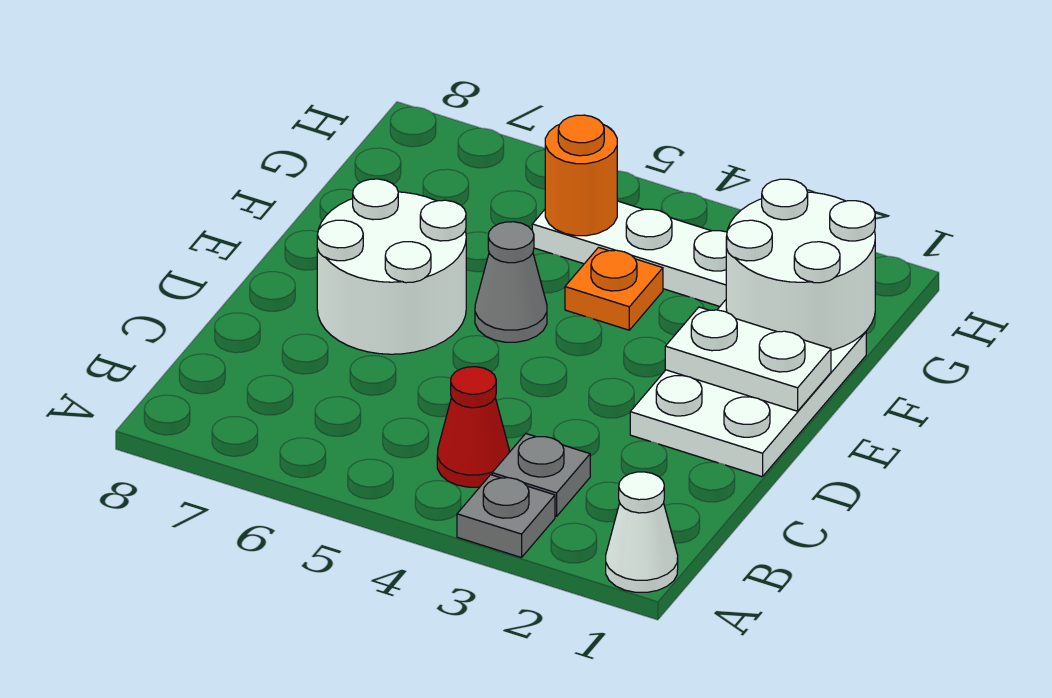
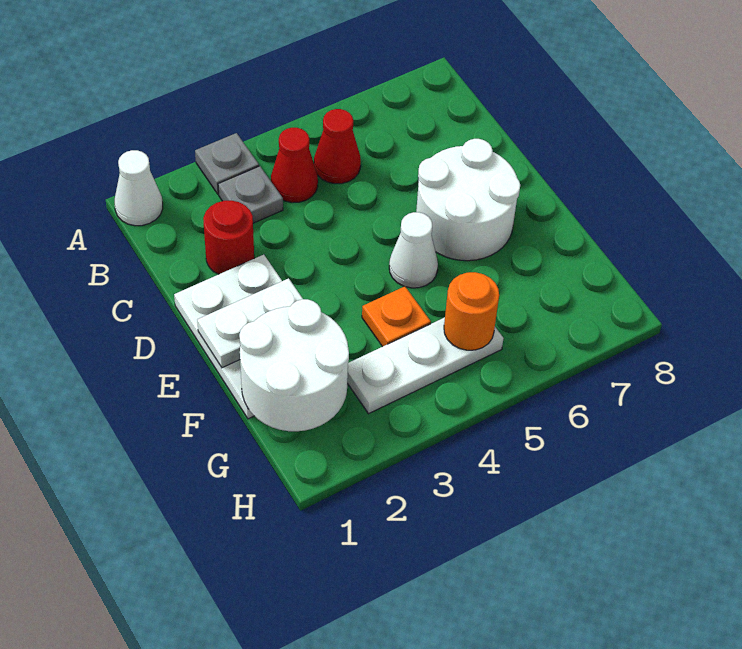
none -> red 1x1 cone [314,109,361,184]
none -> red 1x1 round brick [203,200,254,274]
grey 1x1 cone [475,222,547,342] -> white 1x1 cone [389,212,438,288]

